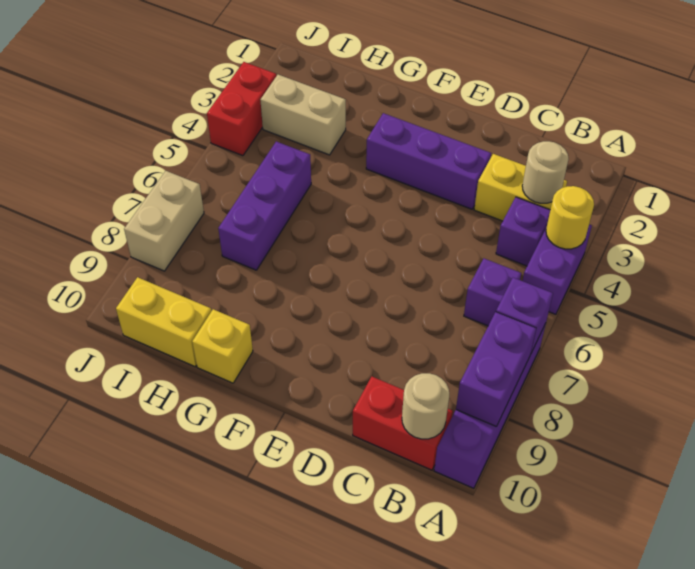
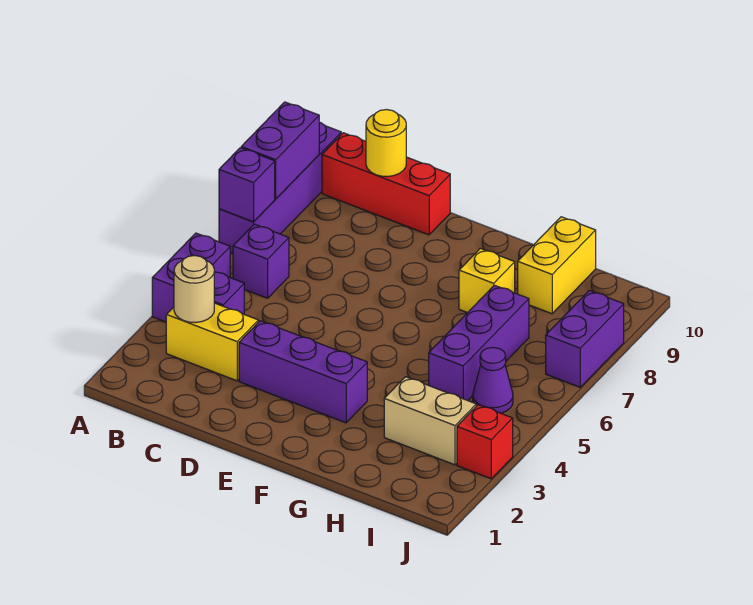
yellow 1x1 round brick [546,186,594,249] -> yellow 1x1 round brick moved to [366,110,406,177]
red 1x2 brick [353,376,453,470] -> red 1x3 brick [322,133,450,235]
tan 1x1 round brick [402,373,449,439] -> none
yellow 1x1 brick [192,309,253,383] -> yellow 1x1 brick moved to [459,248,515,313]
yellow 1x2 brick [116,277,211,366] -> yellow 1x2 brick turned to [518,217,596,314]
none -> purple 1x1 cone [473,347,513,413]
red 1x2 brick [207,62,276,156] -> red 1x1 brick [457,405,513,479]
tan 1x2 brick [124,171,204,271] -> purple 1x2 brick [546,290,624,387]

